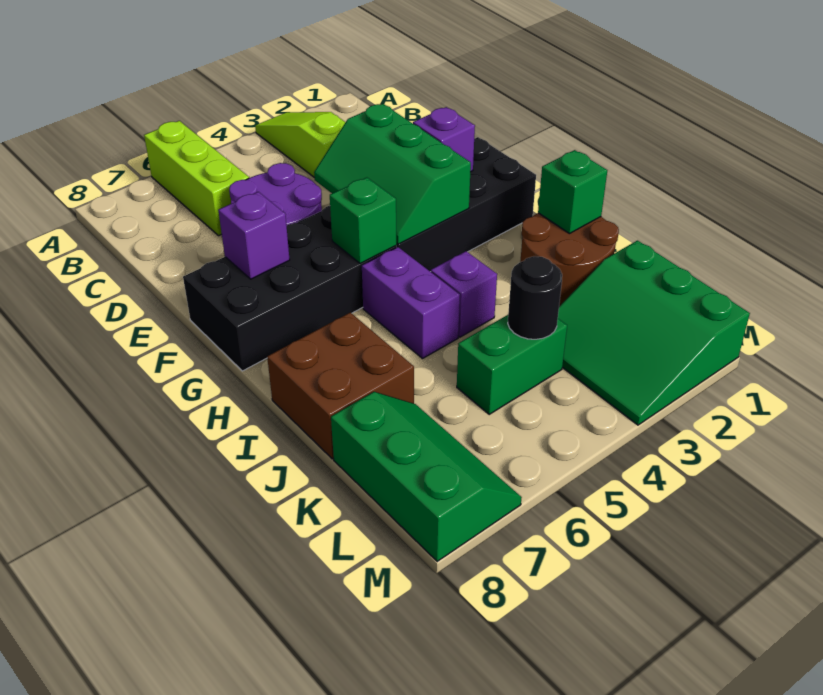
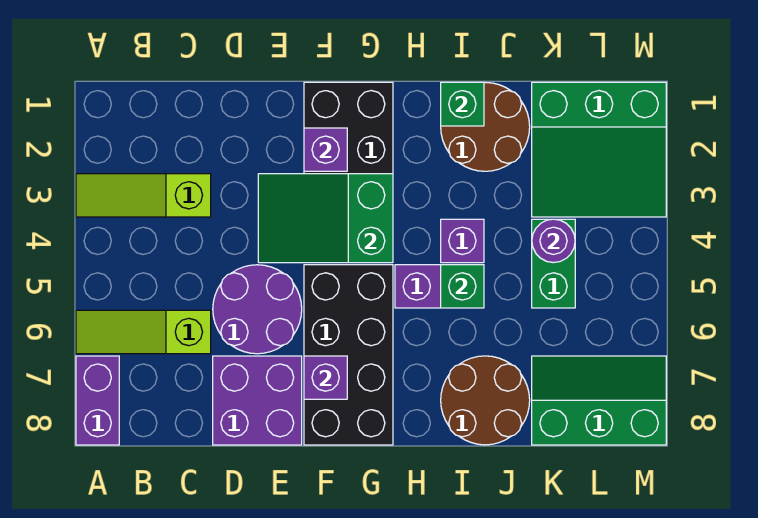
lime 1x3 brick [144,121,249,236] -> lime 1x3 slope [76,310,211,354]
none -> purple 1x2 brick [76,356,119,445]
none -> purple 2x2 brick [213,356,302,445]
green 2x3 slope [314,104,471,244] -> green 2x3 slope turned to [258,174,393,263]
green 1x1 brick [330,178,397,264] -> green 1x1 brick moved to [441,265,484,308]
brown 2x2 brick [267,312,414,459] -> brown 2x2 round brick [441,356,530,445]
black 1x1 round brick [508,256,562,339] -> purple 1x1 round brick [532,219,575,263]

